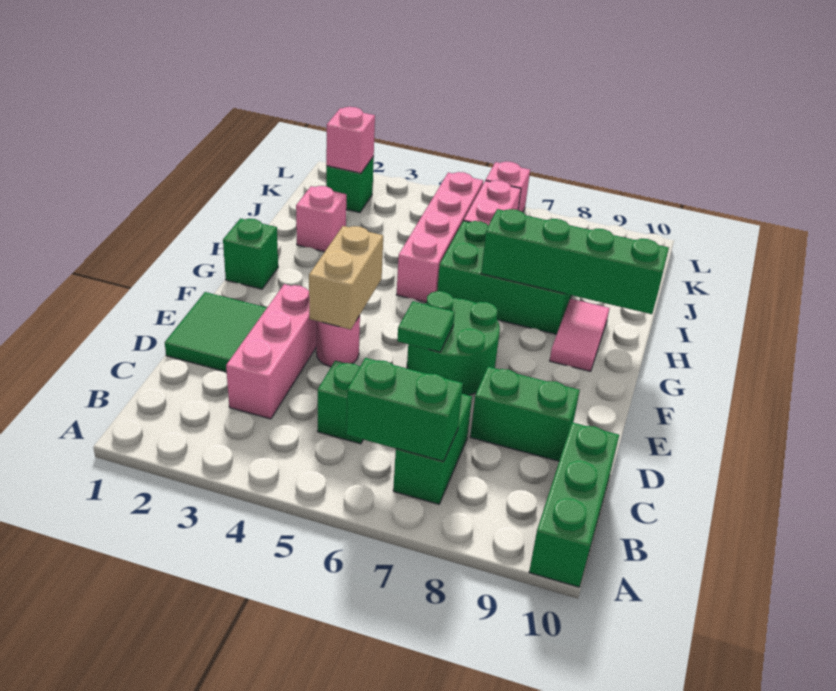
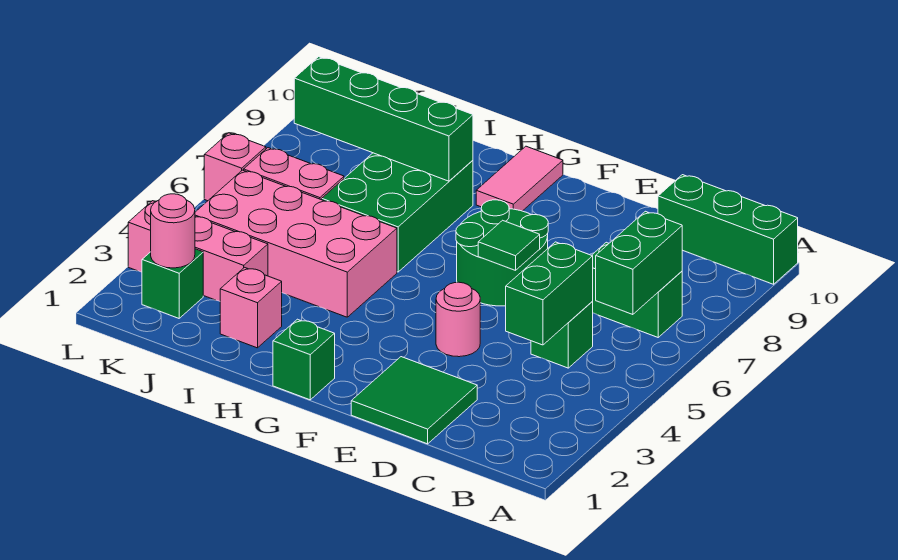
pink 1x3 brick [226,284,316,419] -> pink 1x3 brick moved to [128,201,268,301]
green 1x2 brick [470,367,580,461] -> green 1x2 brick moved to [506,242,593,345]
tan 1x2 brick [309,226,383,330] -> none
pink 1x2 tile [550,299,610,371] -> pink 1x2 tile turned to [476,146,563,211]
pink 1x4 brick [396,172,483,303] -> pink 2x4 brick [195,170,397,317]
green 1x4 brick [481,209,669,314] -> green 1x4 brick turned to [294,57,473,181]
pink 1x1 brick [326,107,375,173] -> pink 1x1 round brick [151,194,195,268]

